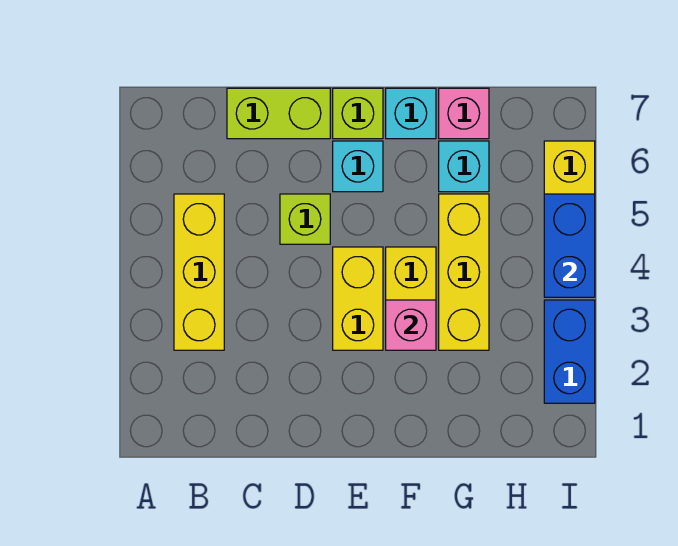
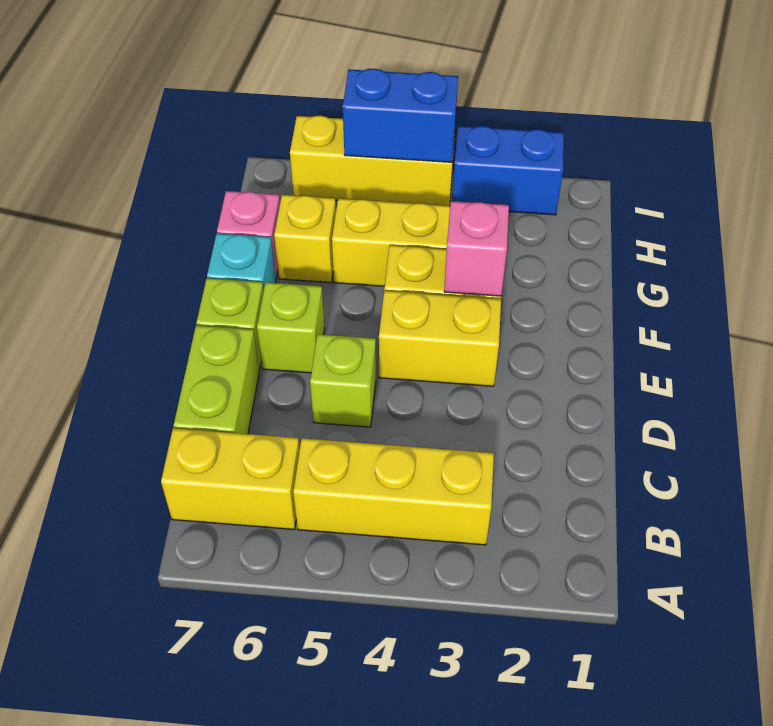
none -> yellow 1x2 brick [161,428,300,529]
cyan 1x1 brick [333,141,383,192] -> lime 1x1 brick [257,282,325,373]
cyan 1x1 brick [439,141,489,192] -> yellow 1x1 brick [274,195,336,283]

